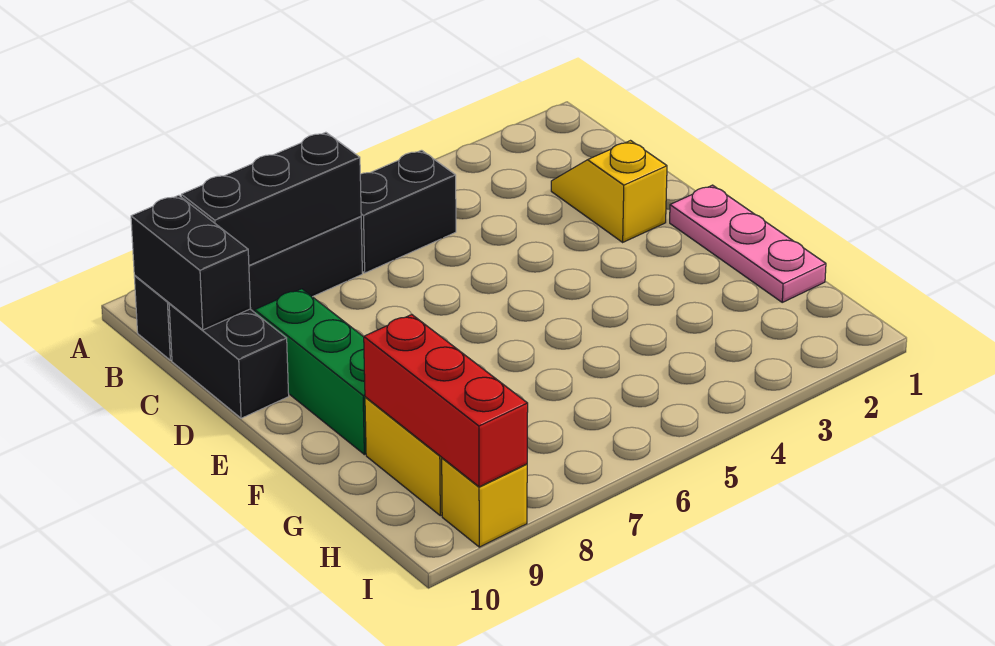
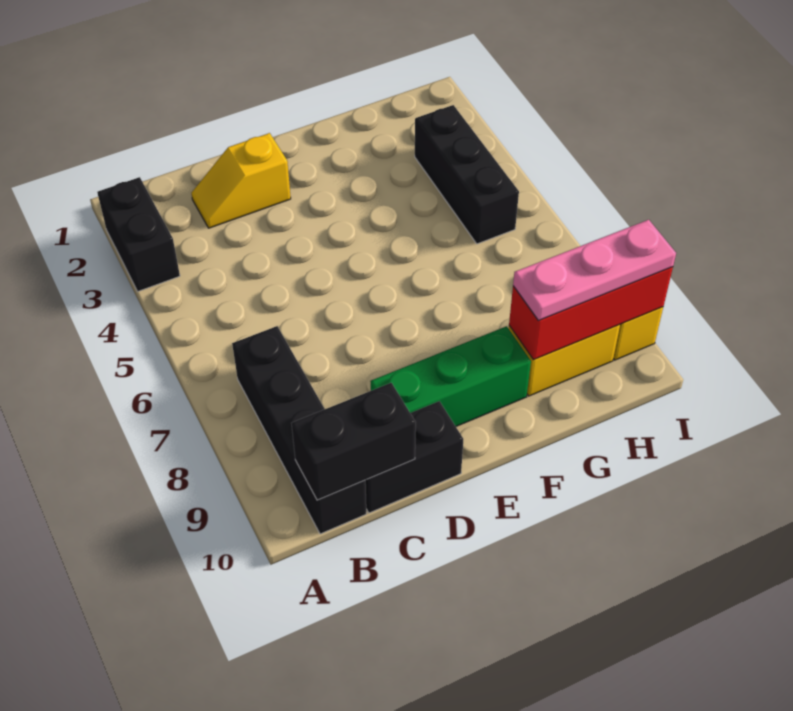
black 1x2 brick [360,150,456,273] -> black 1x2 brick moved to [97,177,180,291]
black 1x3 brick [181,132,361,265] -> black 1x3 brick moved to [415,105,519,244]
pink 1x3 plate [670,185,826,302] -> pink 1x3 plate moved to [513,220,676,320]

